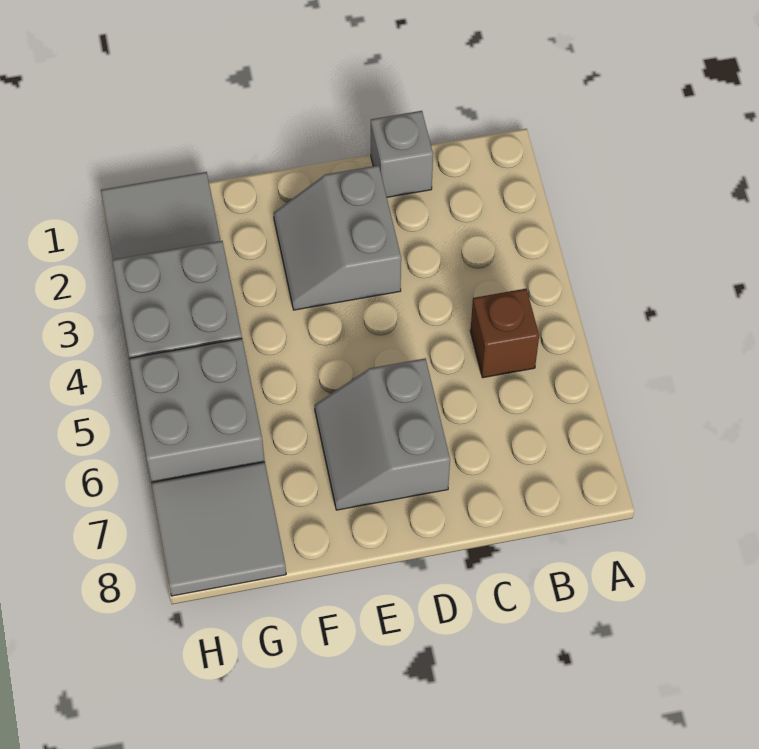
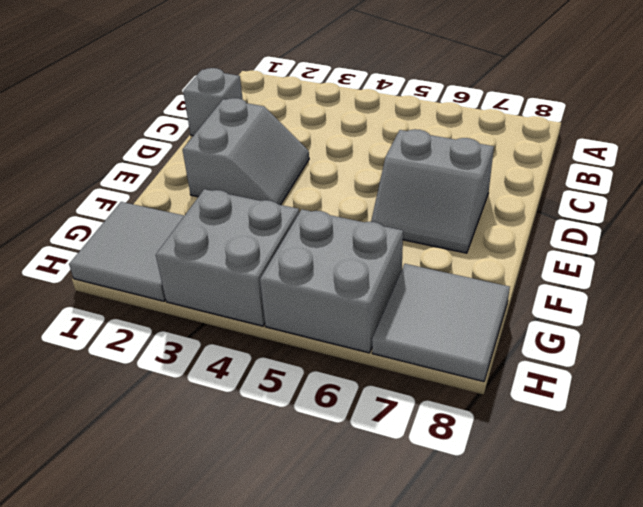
brown 1x1 brick [470,289,539,378] -> none
grey 2x2 slope [274,165,401,310] -> grey 2x2 slope turned to [183,98,309,205]

